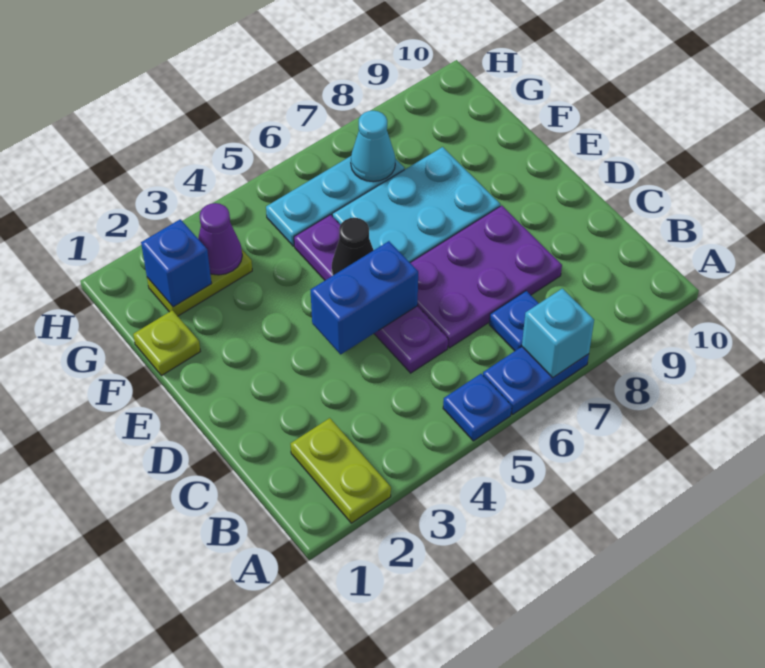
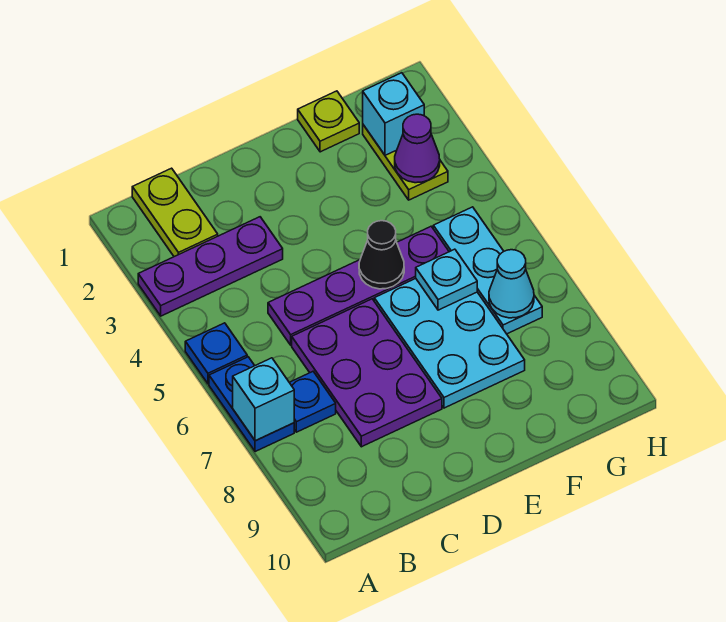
lime 1x2 plate [291,418,391,523] -> lime 1x2 plate turned to [132,168,218,257]
none -> purple 1x3 plate [138,217,283,316]
blue 1x2 brick [311,241,418,354] -> none
none -> cyan 1x1 plate [416,249,477,310]
blue 1x1 brick [141,219,212,307] -> cyan 1x1 brick [363,73,424,155]

